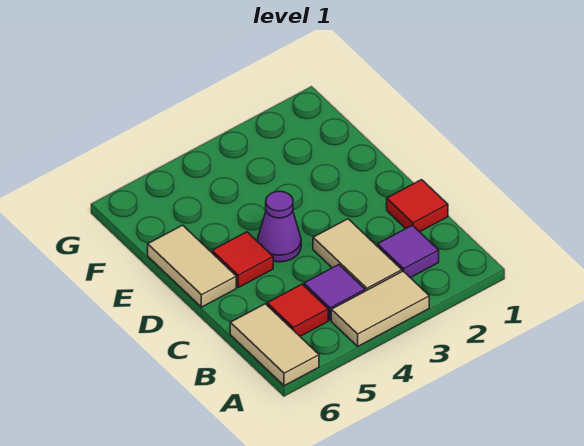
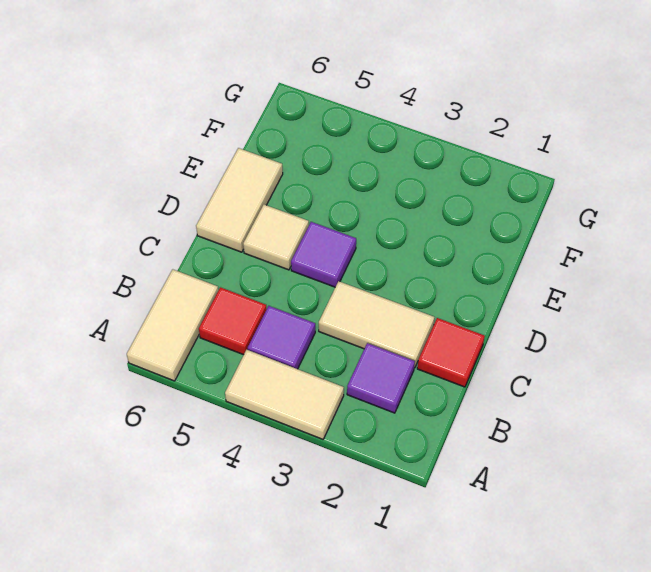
tan 1x2 tile [313,219,402,291] -> tan 1x2 tile turned to [319,281,434,368]
purple 1x1 cone [258,191,301,262] -> purple 1x1 tile [291,222,356,287]
red 1x1 tile [212,232,273,287] -> tan 1x1 tile [243,205,309,270]

